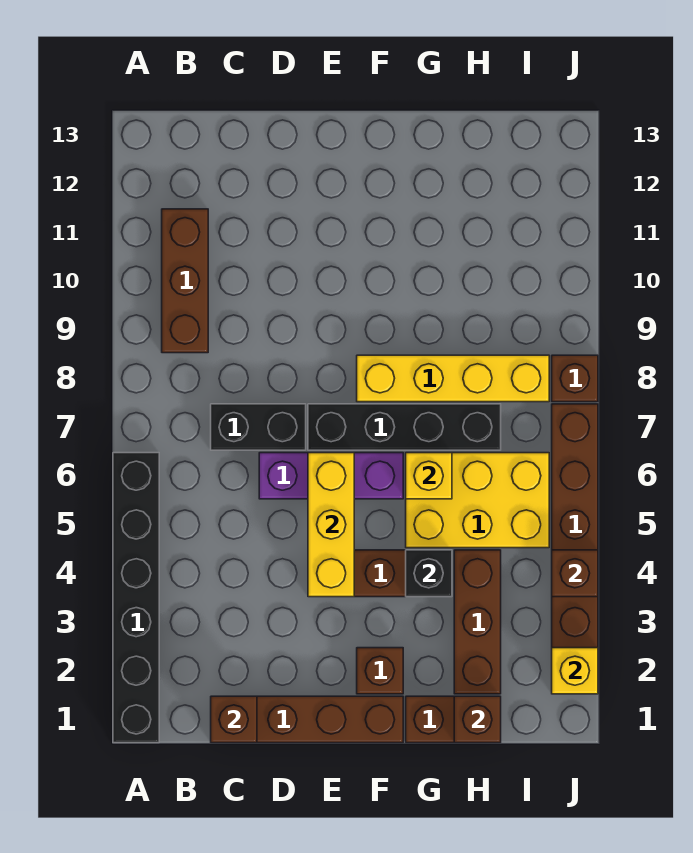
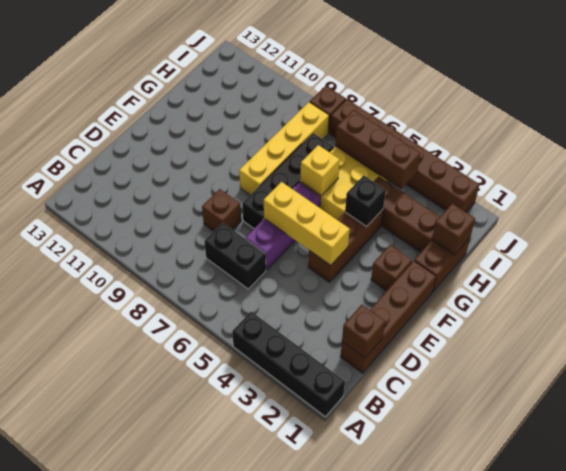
black 1x6 brick [113,453,159,743] -> black 1x4 brick [232,312,345,416]
brown 1x3 brick [162,209,208,353] -> brown 1x3 brick moved to [336,110,420,189]
black 1x2 brick [211,404,306,450] -> black 1x2 brick turned to [204,223,266,289]
yellow 1x1 brick [552,648,598,694] -> none
brown 1x1 brick [552,550,598,597] -> brown 1x1 brick moved to [202,189,241,231]

